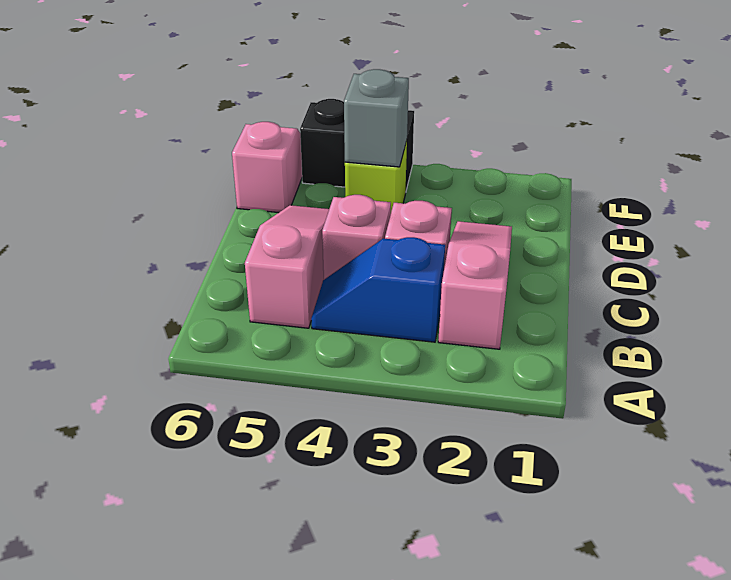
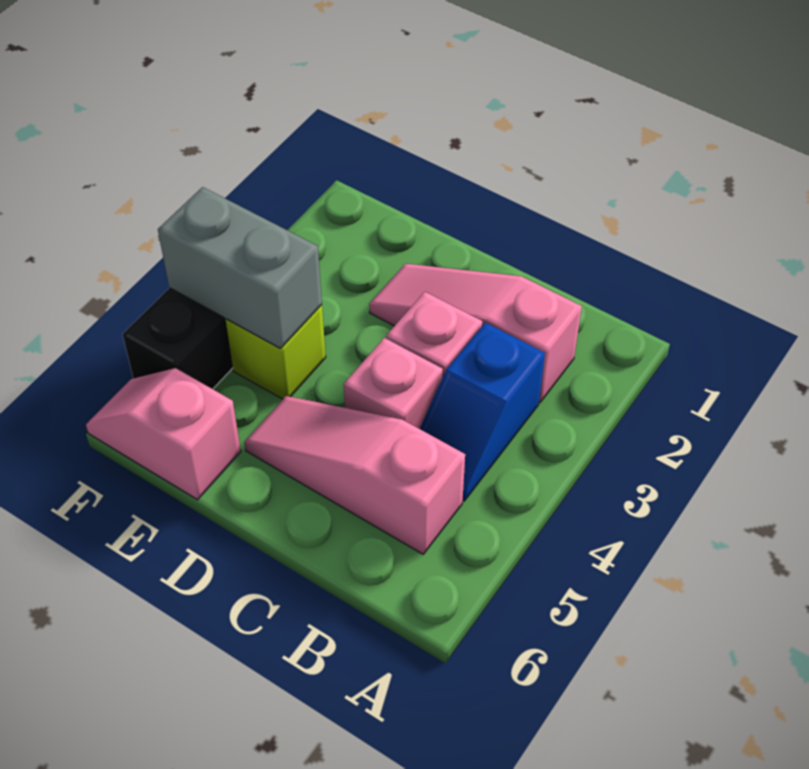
grey 1x1 brick [344,69,409,167] -> grey 1x2 brick [158,187,322,348]

